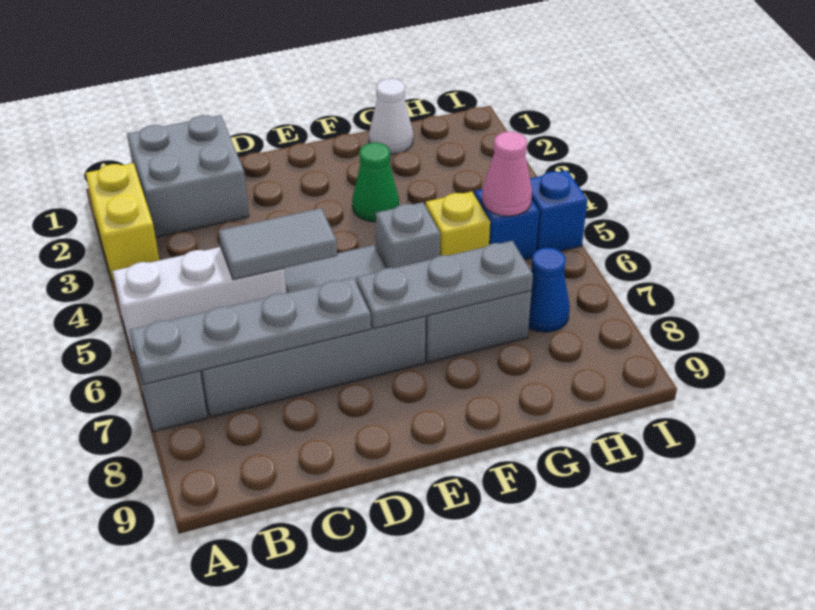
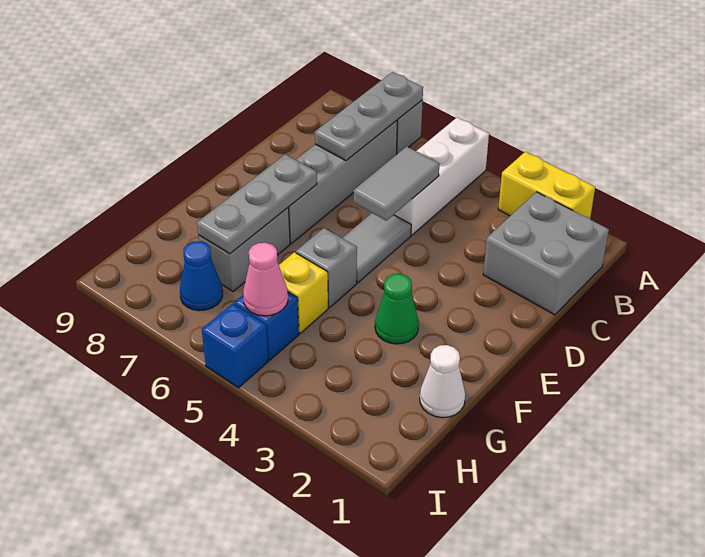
grey 1x4 plate [130,278,371,384] -> grey 1x3 plate [315,72,423,161]

